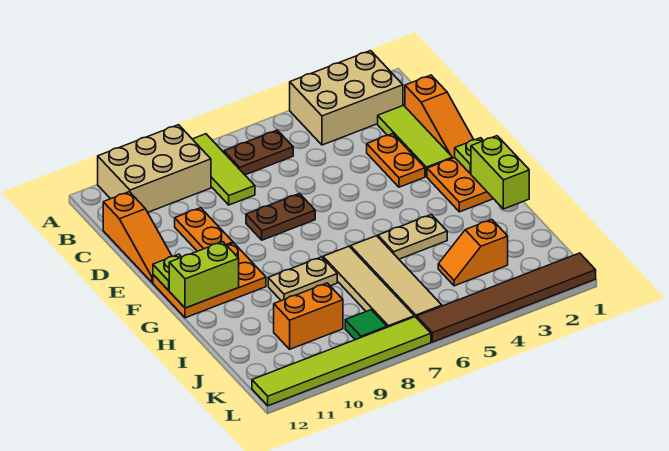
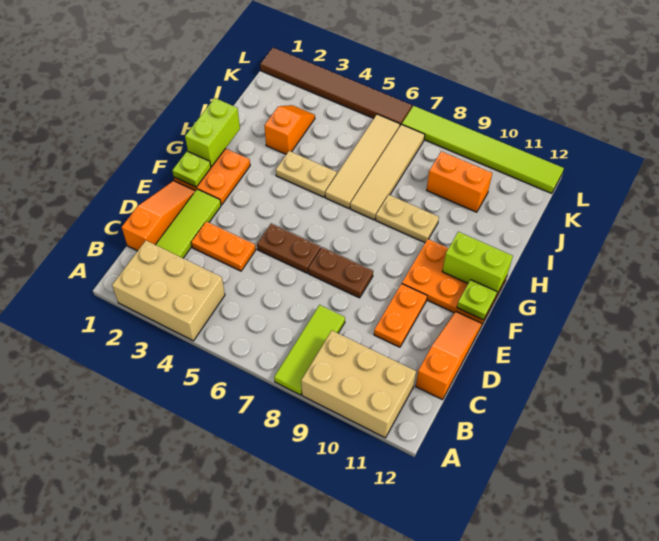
brown 1x2 plate [224,130,293,175] -> brown 1x2 plate moved to [257,223,321,273]
orange 1x2 plate [367,134,425,187] -> orange 1x2 plate turned to [191,222,256,271]
orange 1x2 slope [438,220,508,286] -> orange 1x2 slope turned to [264,105,315,154]
green 1x1 tile [345,310,387,340] -> none

